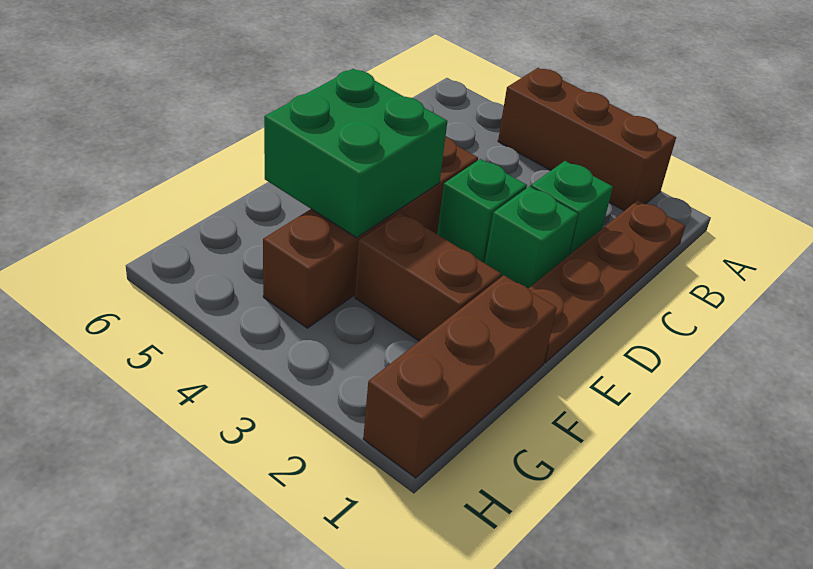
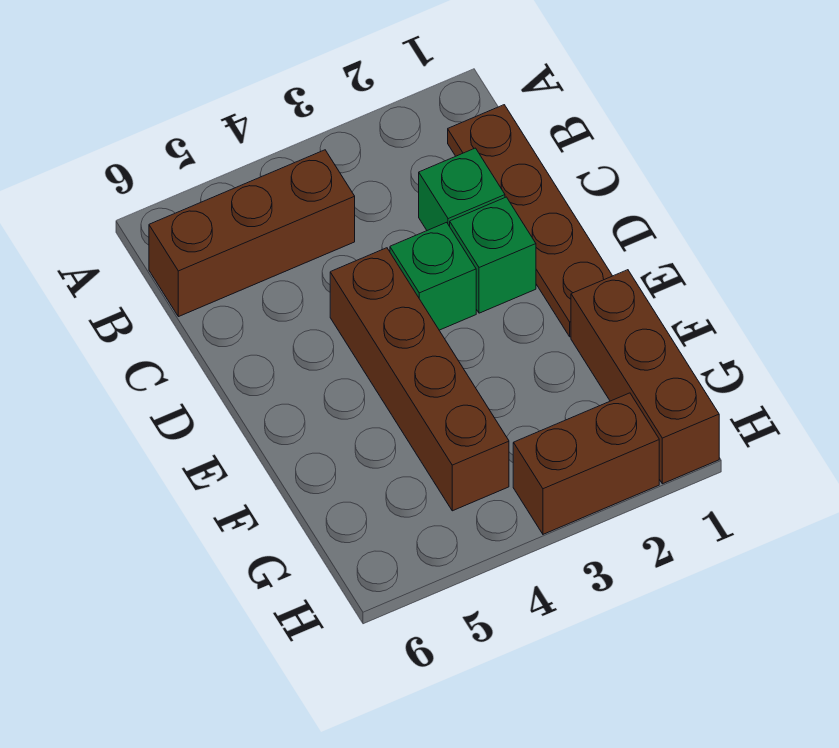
brown 1x3 brick [498,68,676,211] -> brown 1x3 brick moved to [149,150,355,317]
green 2x2 brick [264,69,447,238] -> none
brown 1x2 brick [355,212,501,341] -> brown 1x2 brick moved to [513,393,659,534]

